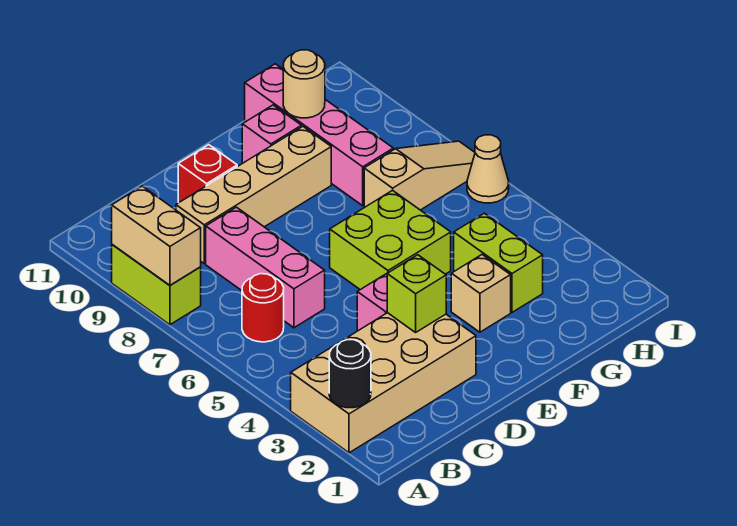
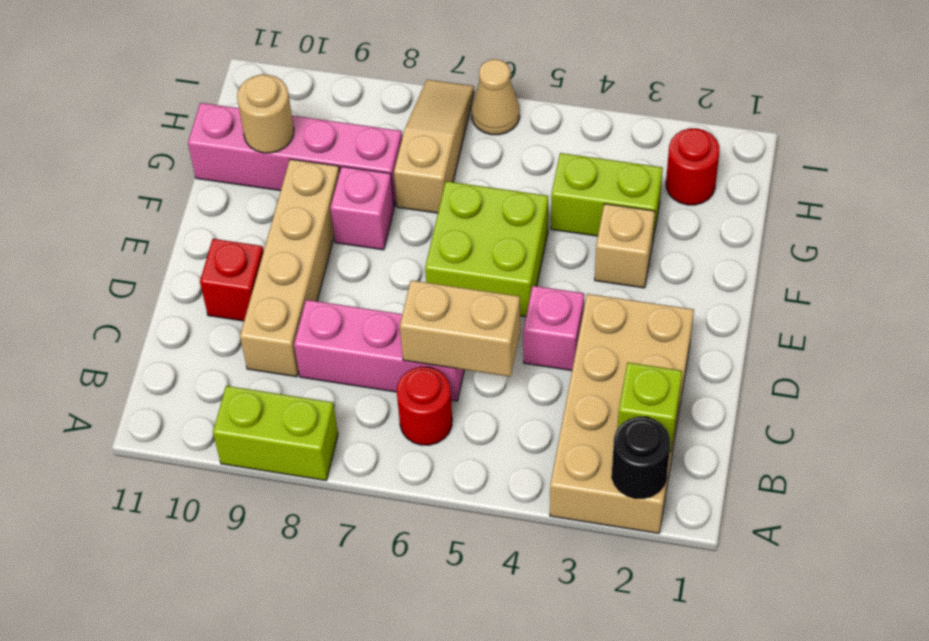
tan 1x2 brick [112,186,201,285] -> tan 1x2 brick moved to [400,280,520,377]
lime 1x1 brick [387,255,446,332] -> lime 1x1 brick moved to [618,363,682,452]
pink 1x1 brick [242,105,302,163] -> pink 1x1 brick moved to [330,167,394,250]
none -> red 1x1 round brick [666,128,719,205]

